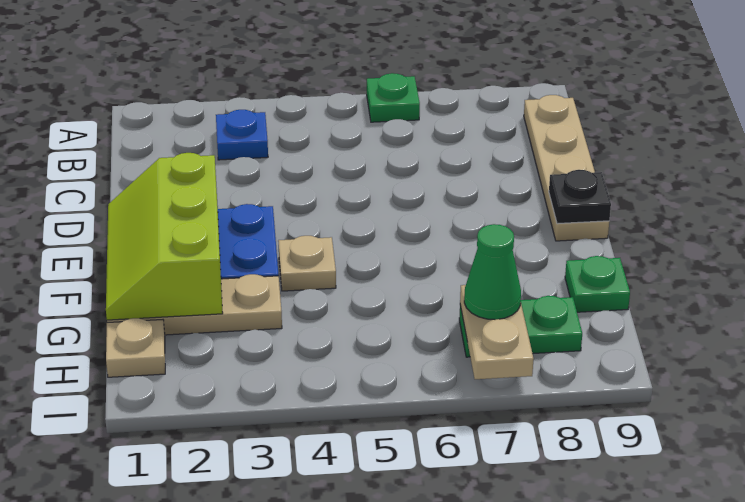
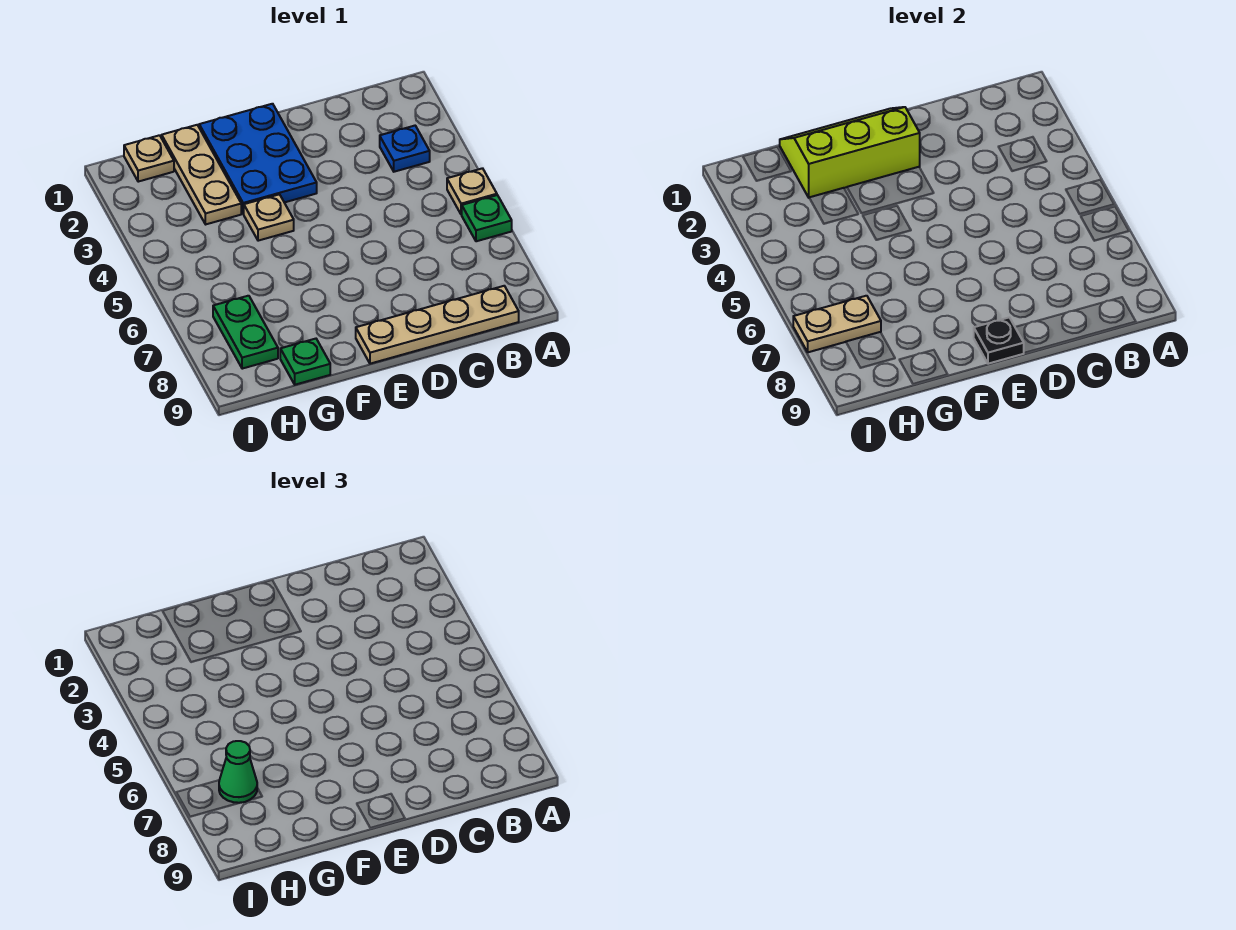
none -> tan 1x1 plate [447,168,497,215]

